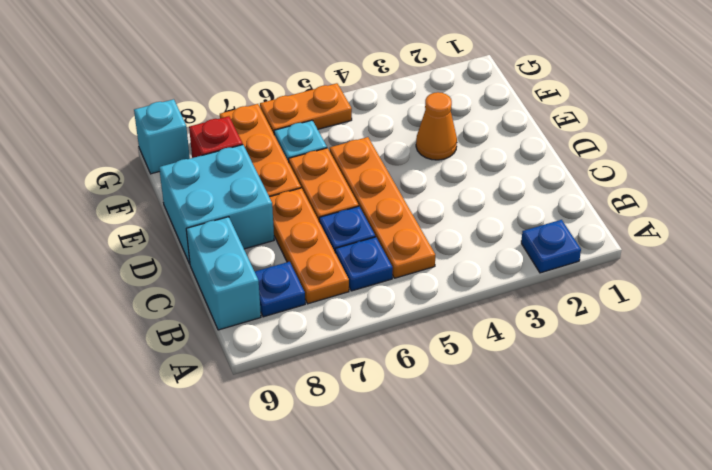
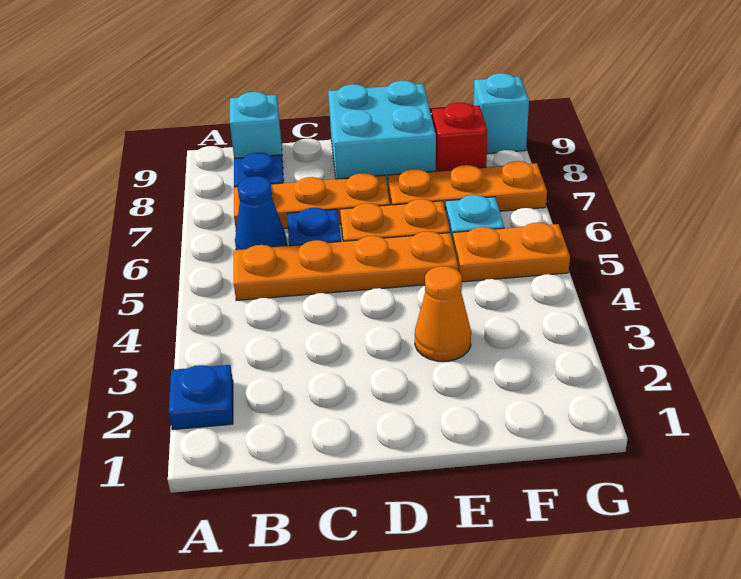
blue 1x1 plate [335,237,393,291] -> blue 1x1 cone [235,176,287,250]
cyan 1x2 brick [186,217,261,330] -> cyan 1x1 brick [230,92,283,164]
orange 1x2 plate [260,83,352,133] -> orange 1x2 plate turned to [453,222,570,282]

